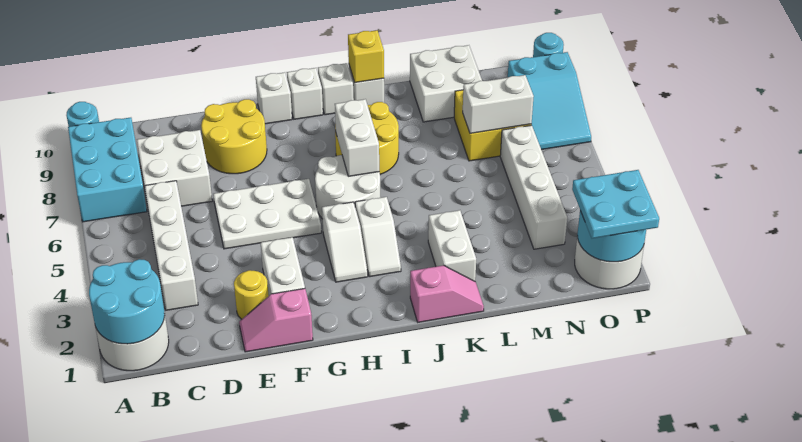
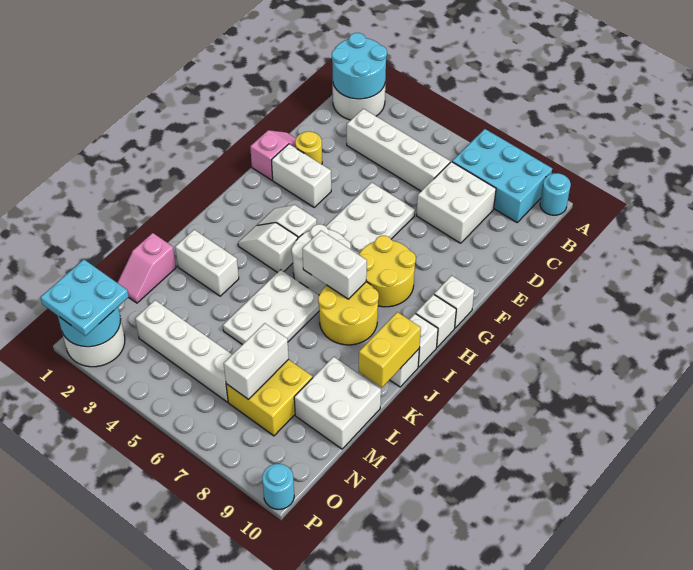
yellow 2x2 round brick [201,99,267,174] -> yellow 2x2 round brick moved to [359,236,416,307]
pink 1x2 slope [410,265,484,322] -> pink 1x2 slope moved to [117,233,176,303]
none -> white 2x3 plate [223,270,319,345]
yellow 1x1 brick [348,30,384,83] -> yellow 1x2 brick [359,312,421,388]
cyan 2x3 slope [508,52,591,150] -> none

